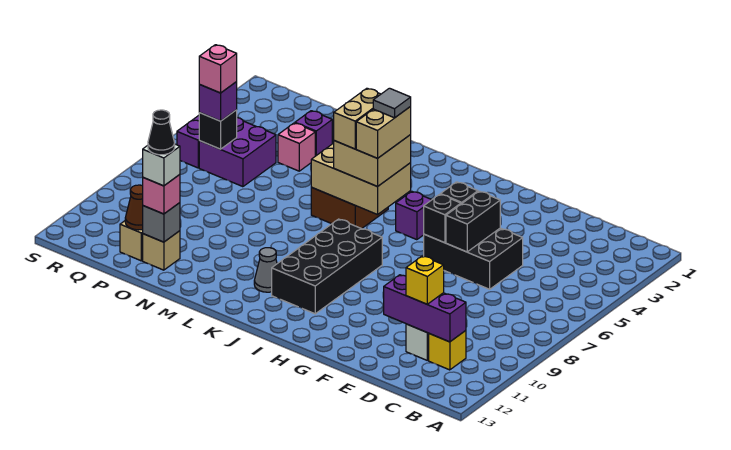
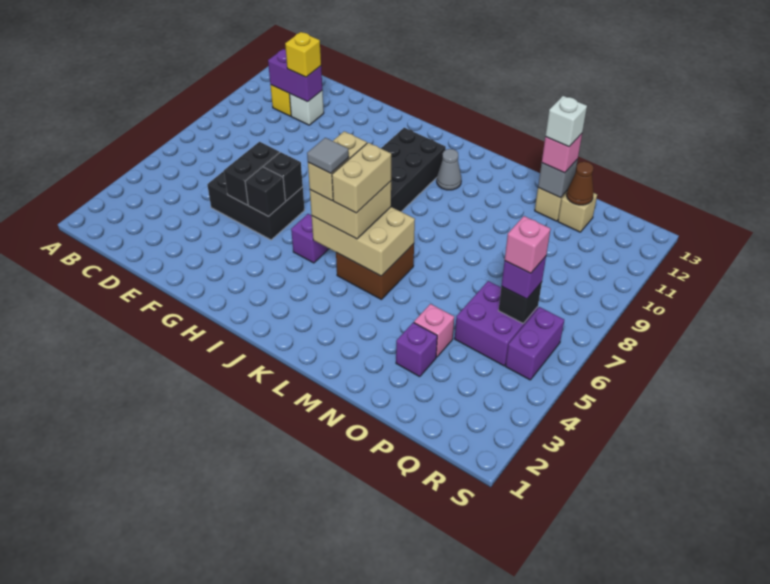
purple 1x3 brick [384,275,466,342] -> purple 1x2 brick [268,49,322,102]
black 1x1 cone [148,110,175,155] -> none

